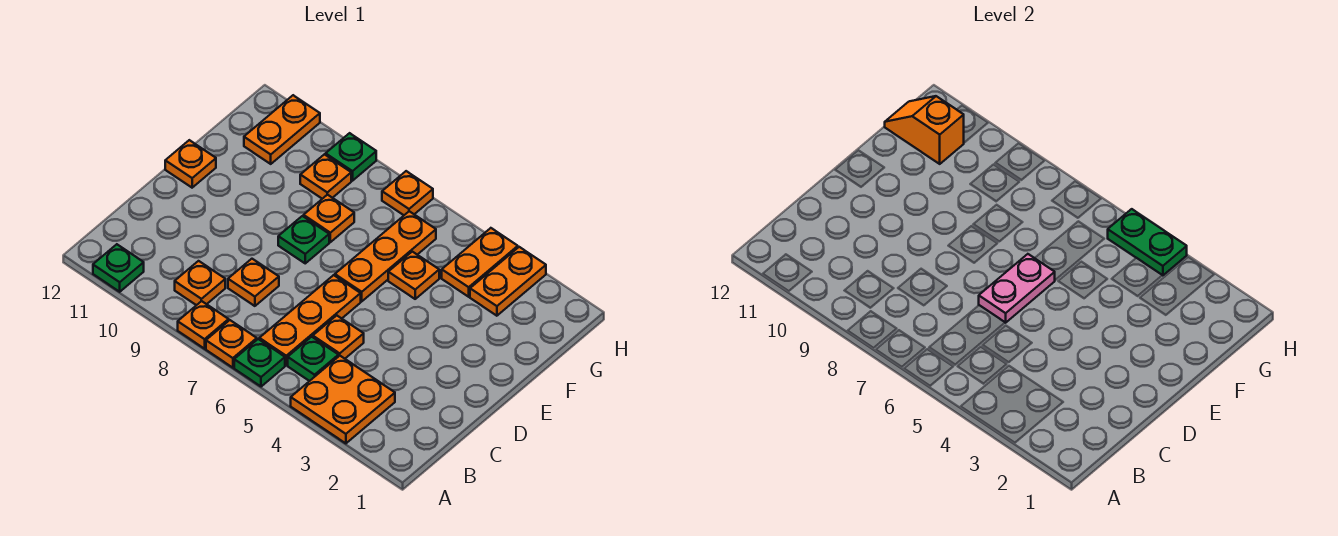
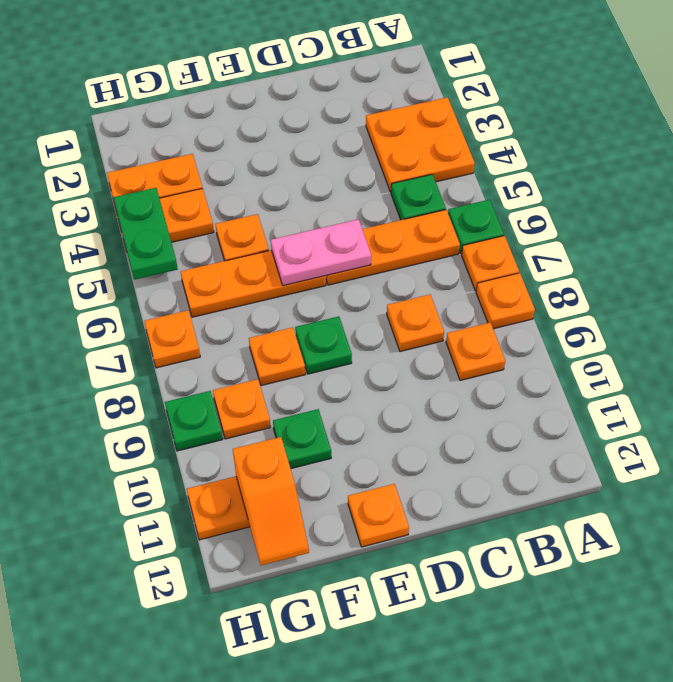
green 1x1 plate [93,244,144,292] -> green 1x1 plate moved to [273,409,331,469]
orange 1x1 plate [313,315,364,359] -> none

